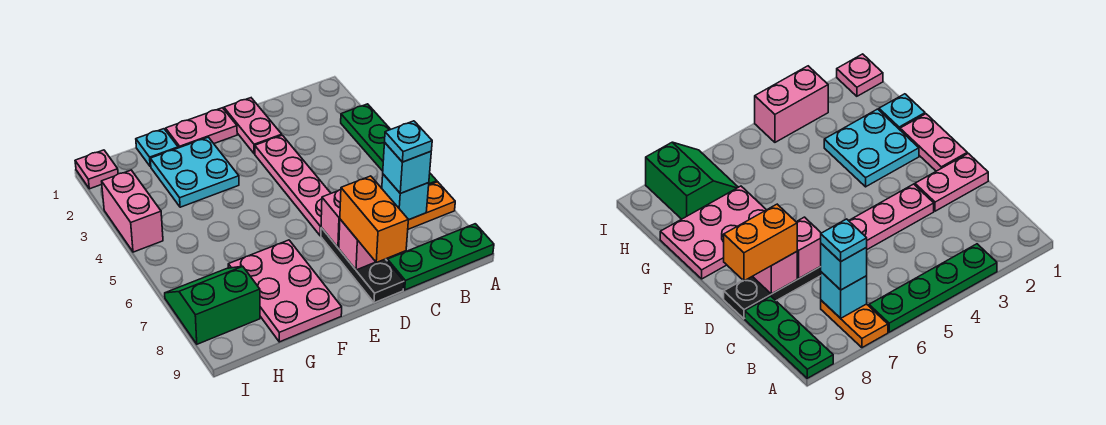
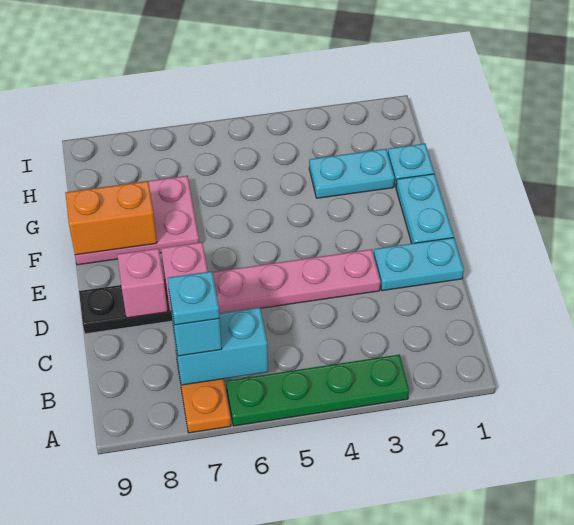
green 1x3 plate [387,224,494,290] -> none
cyan 1x1 brick [382,174,429,220] -> cyan 1x2 brick [173,307,268,385]
pink 1x2 plate [224,98,282,154] -> cyan 1x2 plate [374,238,464,291]
orange 1x2 brick [340,176,408,262] -> orange 1x2 brick moved to [65,181,157,255]
pink 1x2 plate [166,108,237,148] -> cyan 1x2 plate [396,174,454,244]
cyan 2x2 plate [150,137,239,207] -> cyan 1x2 plate [309,149,395,198]
green 2x2 slope [165,266,260,344] -> none
pink 1x1 plate [75,150,118,189] -> none
pink 1x2 brick [102,170,163,252] -> none

